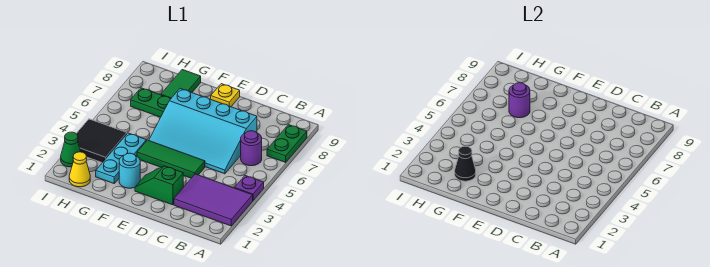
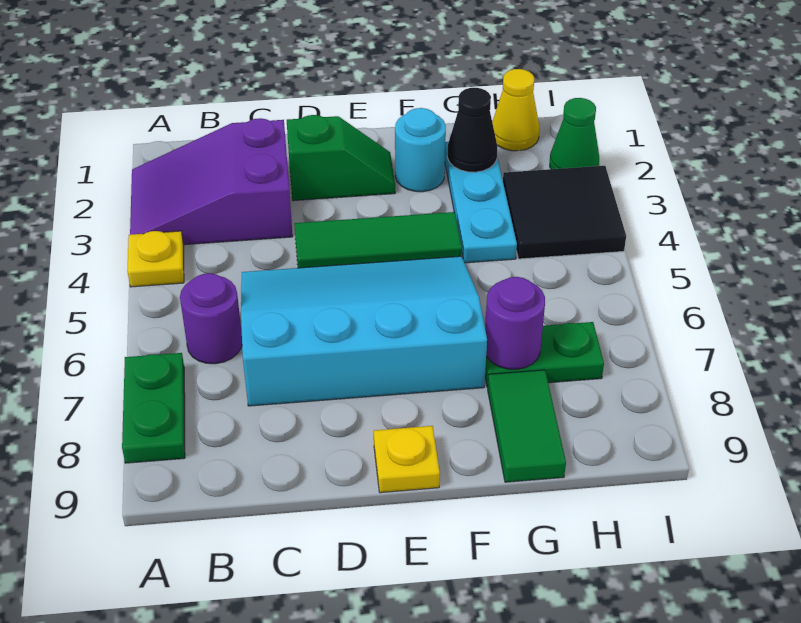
purple 2x3 tile [174,174,253,226] -> purple 2x3 slope [130,118,293,245]
purple 1x1 plate [235,176,264,200] -> yellow 1x1 plate [127,231,184,287]

